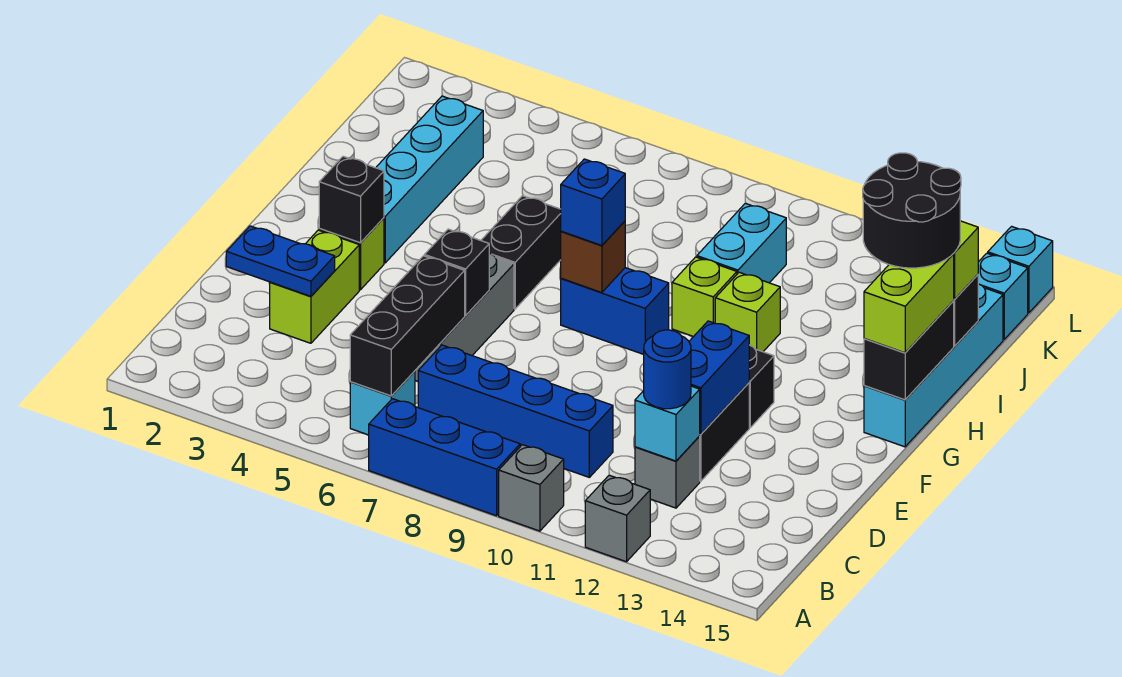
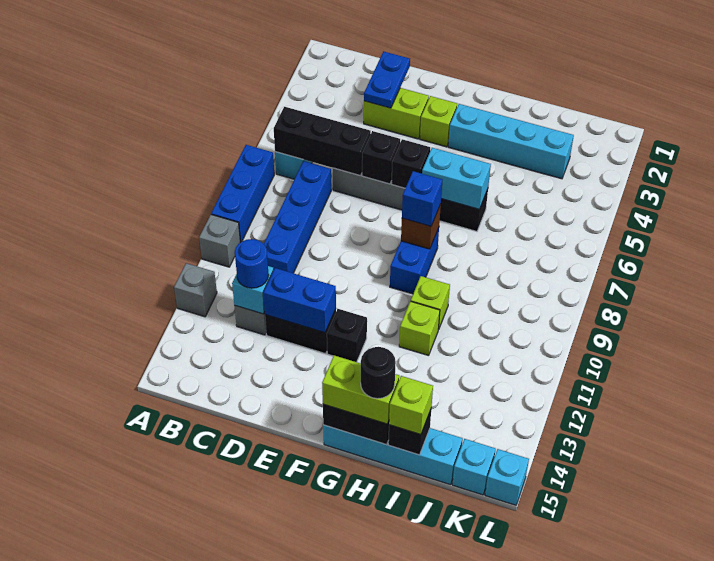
black 1x1 brick [319,156,384,243] -> black 1x1 brick moved to [391,139,430,188]
black 2x2 round brick [863,153,961,268] -> black 1x1 round brick [361,347,396,399]
cyan 1x2 brick [697,203,786,283] -> cyan 1x2 brick moved to [422,148,491,209]

